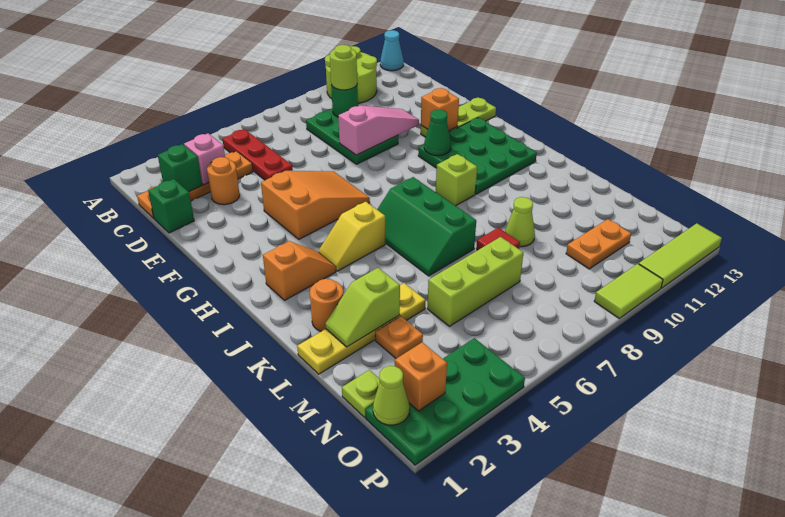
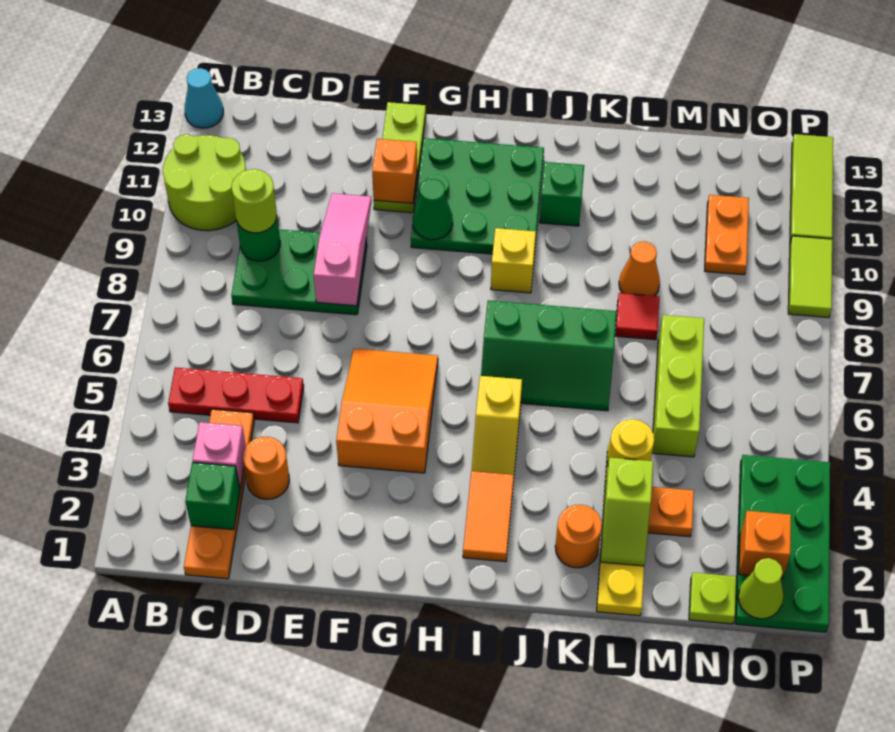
green 1x1 brick [148,179,194,233] -> green 1x1 brick moved to [540,162,584,226]
orange 1x2 slope [263,241,336,300] -> orange 1x2 tile [463,471,514,562]
lime 1x1 brick [436,154,477,206] -> yellow 1x1 brick [491,228,536,293]
none -> yellow 1x1 round brick [607,419,654,464]
lime 1x1 cone [505,197,535,247] -> orange 1x1 cone [619,241,660,296]

